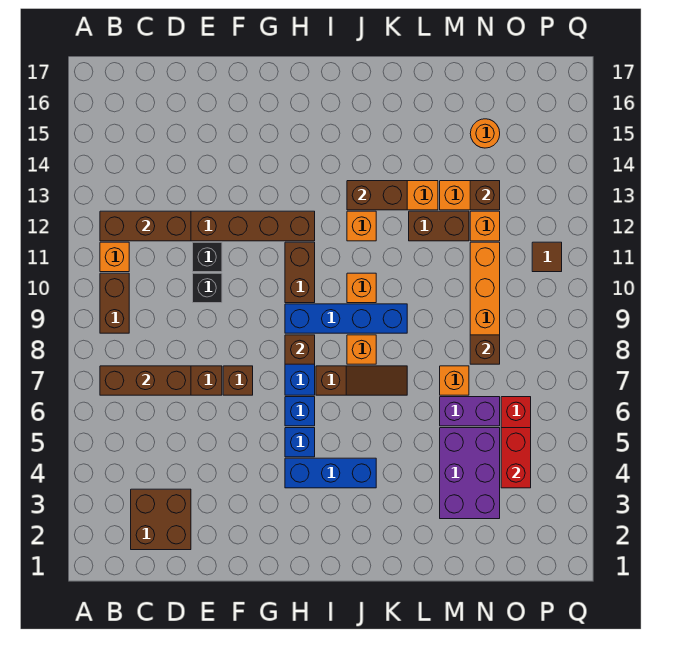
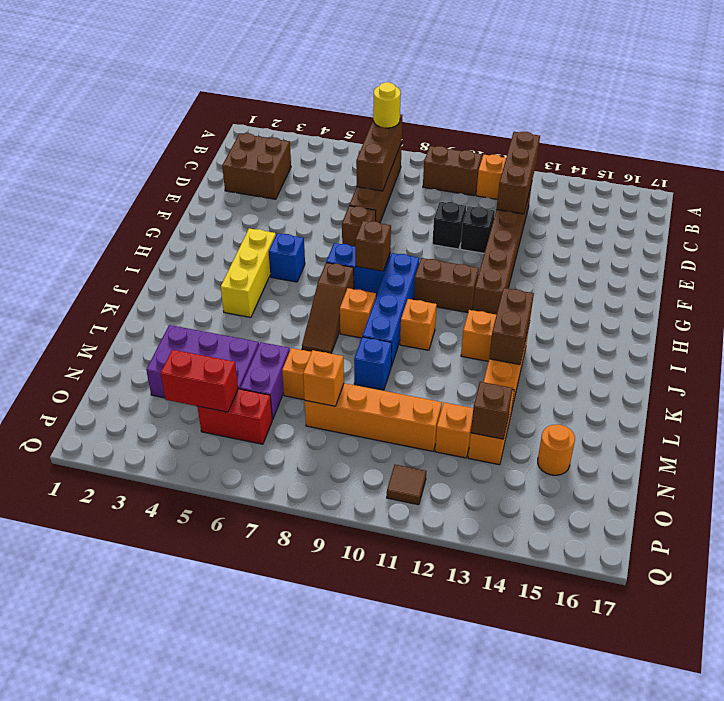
none -> yellow 1x1 round brick [373,82,401,128]
blue 1x3 brick [285,458,376,488] -> yellow 1x3 brick [221,228,276,317]
blue 1x1 brick [285,397,315,426] -> blue 1x1 brick moved to [354,337,392,390]
brown 1x2 brick [409,211,469,241] -> none
brown 1x1 brick [470,335,500,364] -> orange 1x1 brick [303,350,344,406]

